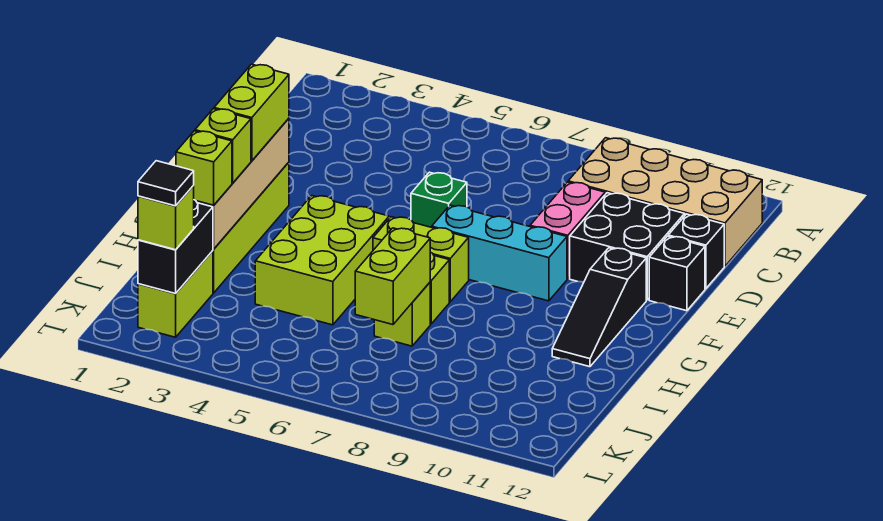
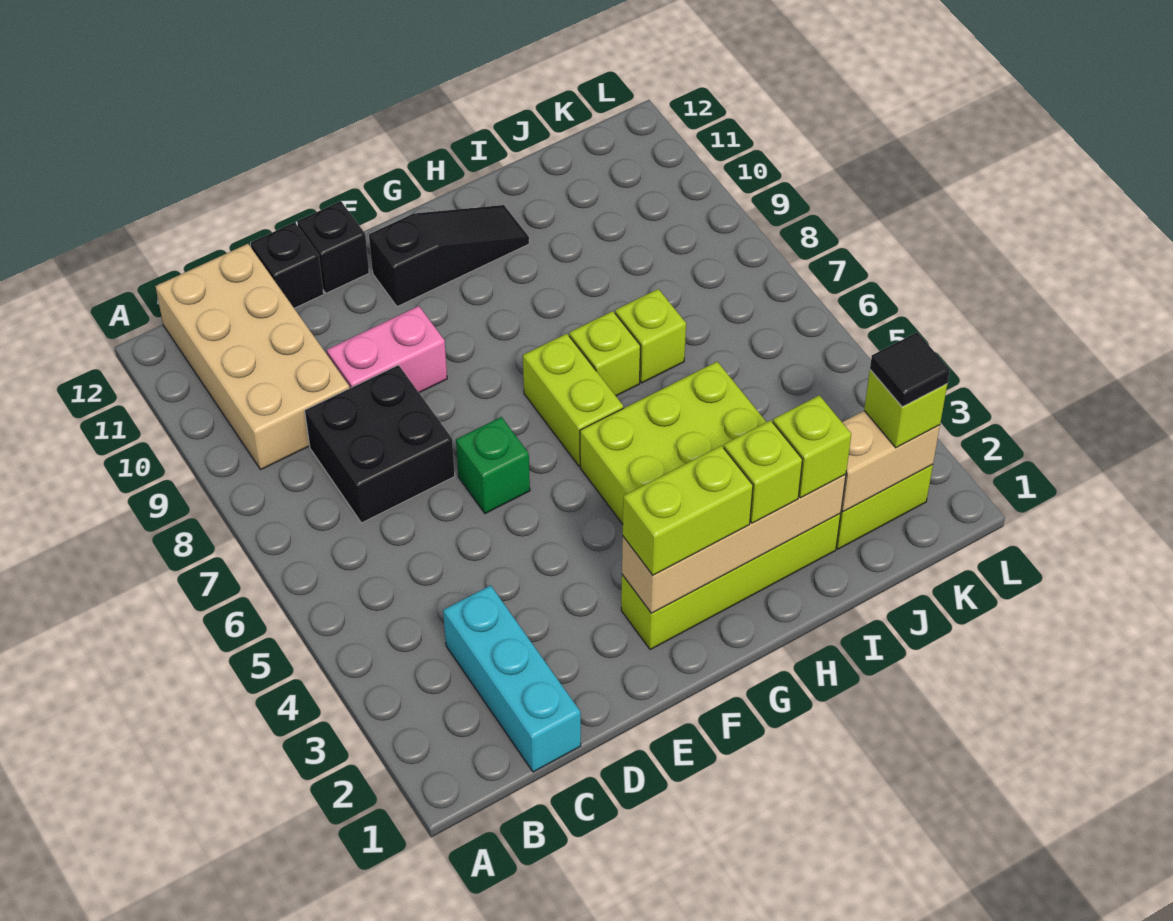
black 2x2 brick [570,193,685,300] -> black 2x2 brick moved to [305,365,455,523]
cyan 1x3 brick [432,205,567,301] -> cyan 1x3 brick moved to [443,585,581,772]
lime 1x2 brick [355,228,430,325] -> none
black 1x2 brick [138,200,213,294] -> tan 1x2 brick [841,411,940,512]

